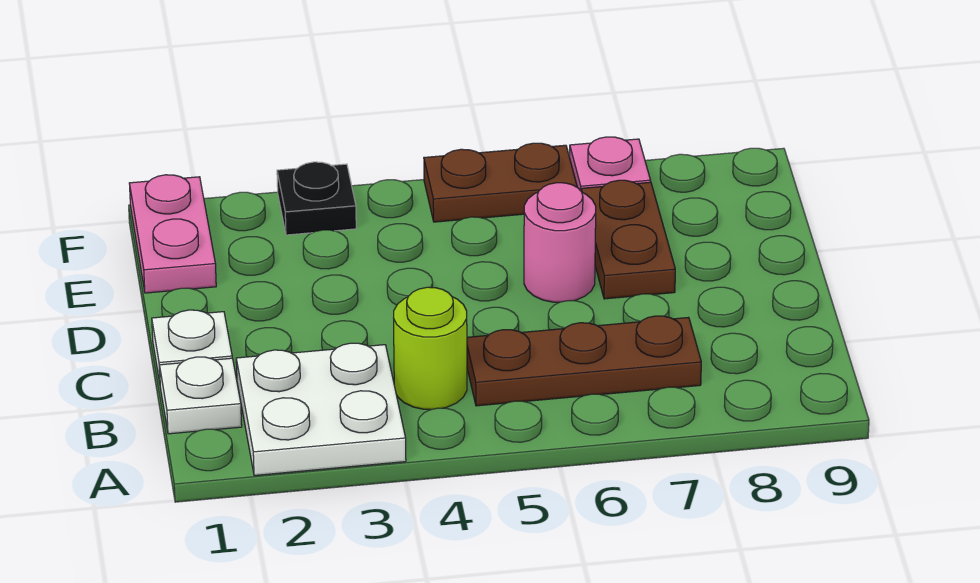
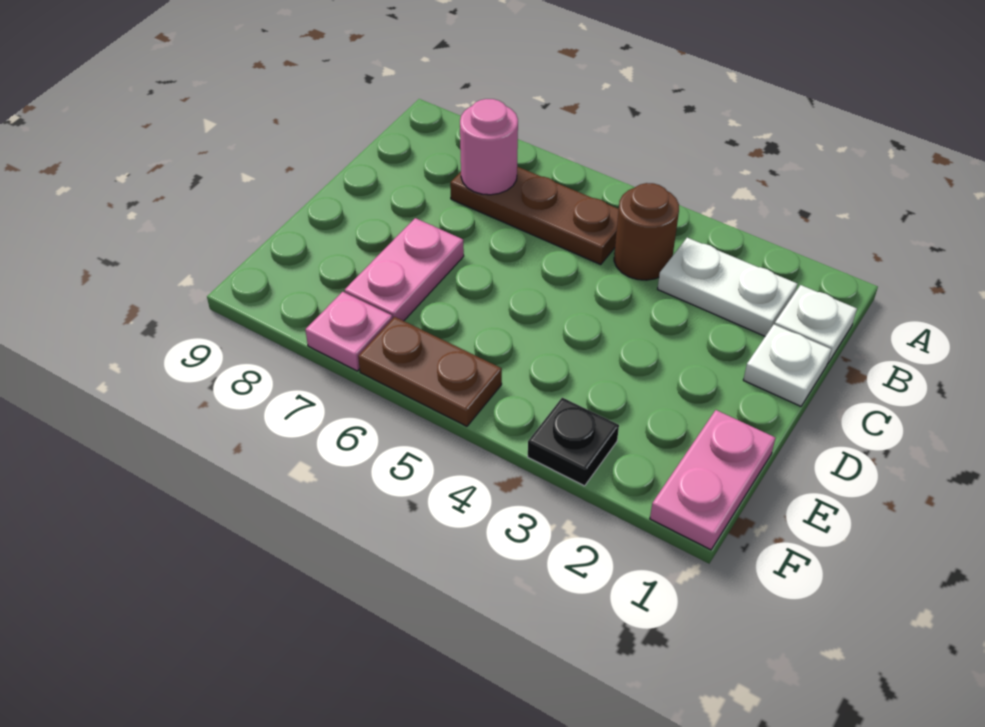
white 2x2 plate [236,343,406,475] -> white 1x2 plate [658,238,797,336]
lime 1x1 round brick [394,287,467,410] -> brown 1x1 round brick [614,183,679,280]
pink 1x1 round brick [524,183,596,302] -> pink 1x1 round brick moved to [460,99,518,195]
brown 1x2 plate [581,180,675,299] -> pink 1x2 plate [345,218,464,321]

